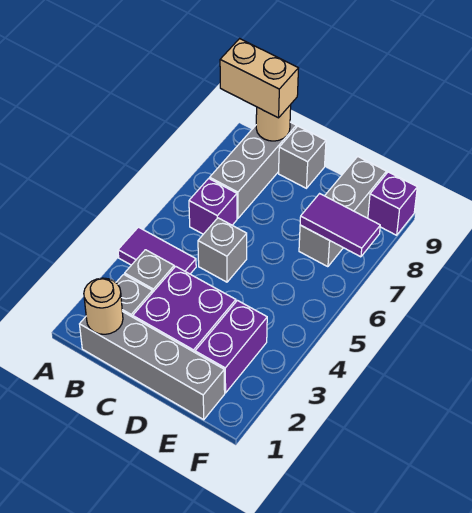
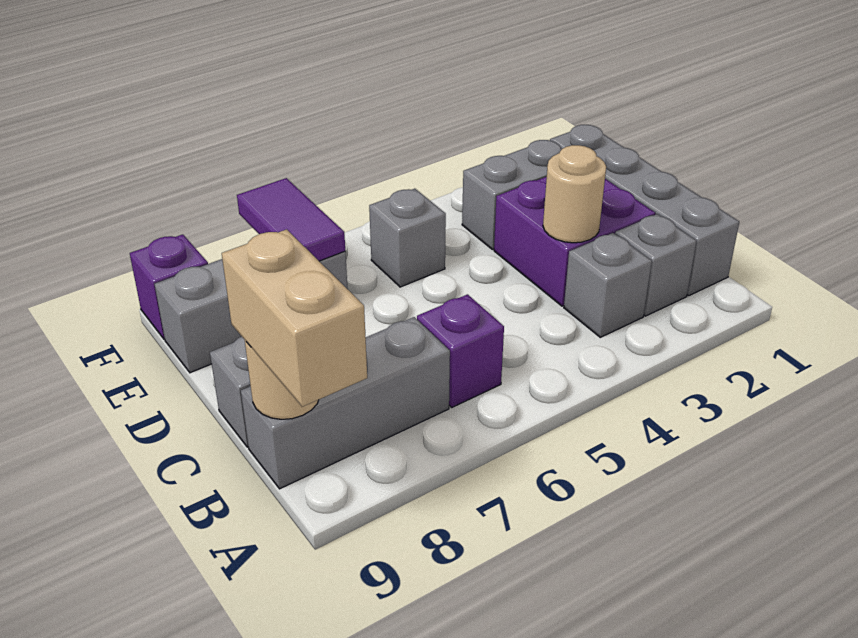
purple 1x2 tile [118,227,196,274] -> none
tan 1x1 round brick [84,278,123,334] -> tan 1x1 round brick moved to [543,145,606,243]
grey 1x1 brick [198,218,247,282] -> grey 1x1 brick moved to [369,189,446,287]
purple 1x2 brick [195,301,267,393] -> grey 1x2 brick [462,140,562,249]

